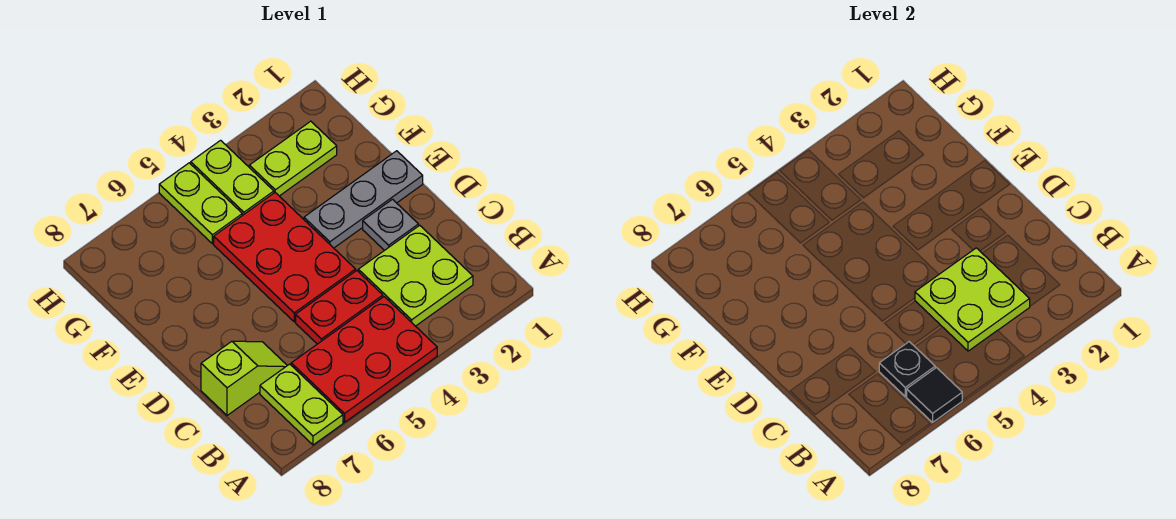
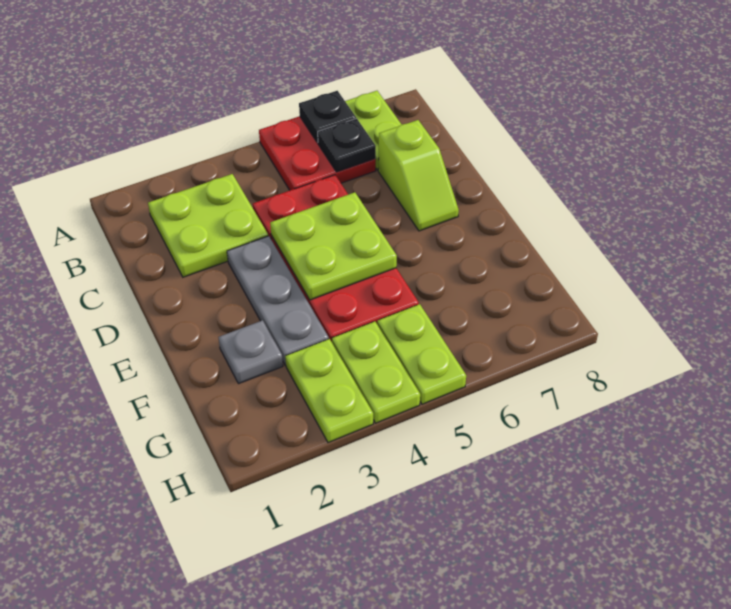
red 2x3 plate [291,297,437,422] -> red 2x2 plate [259,116,376,190]
black 1x1 tile [907,368,962,422] -> black 1x1 plate [299,91,356,143]
lime 2x2 plate [915,248,1030,351] -> lime 2x2 plate moved to [270,192,397,300]
lime 1x2 slope [201,341,287,415] -> lime 1x2 slope turned to [378,120,459,231]
grey 1x1 plate [363,199,419,251] -> grey 1x1 plate moved to [218,320,283,384]
grey 1x3 plate [304,151,423,248] -> grey 1x3 plate turned to [227,236,329,365]
lime 1x2 plate [249,121,337,196] -> lime 1x2 plate turned to [285,339,373,443]

